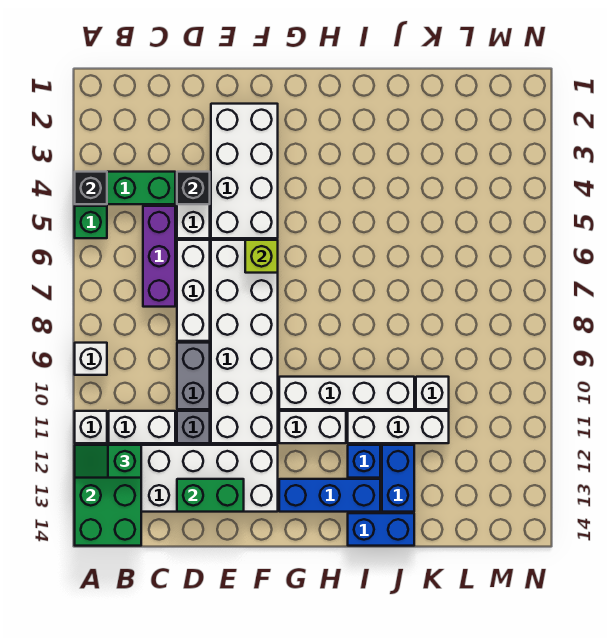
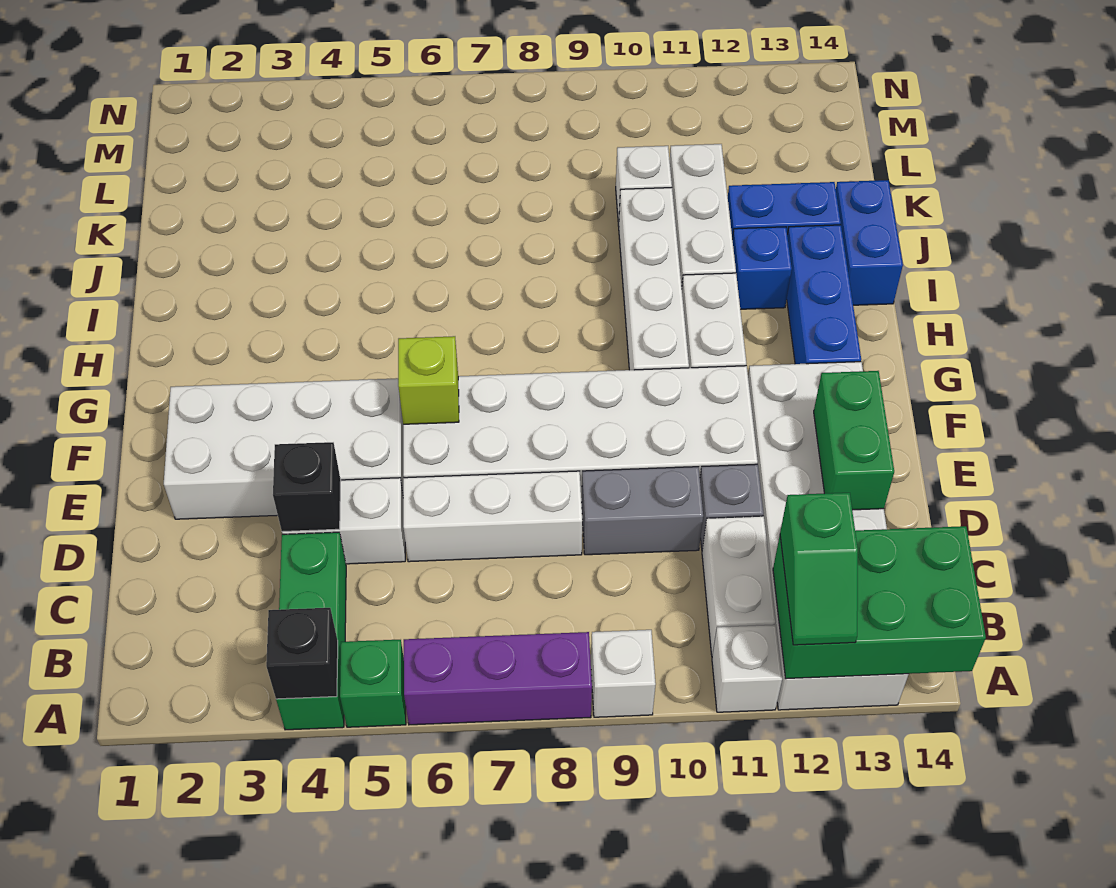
purple 1x3 brick [143,206,175,307] -> purple 1x3 brick moved to [404,632,592,725]

